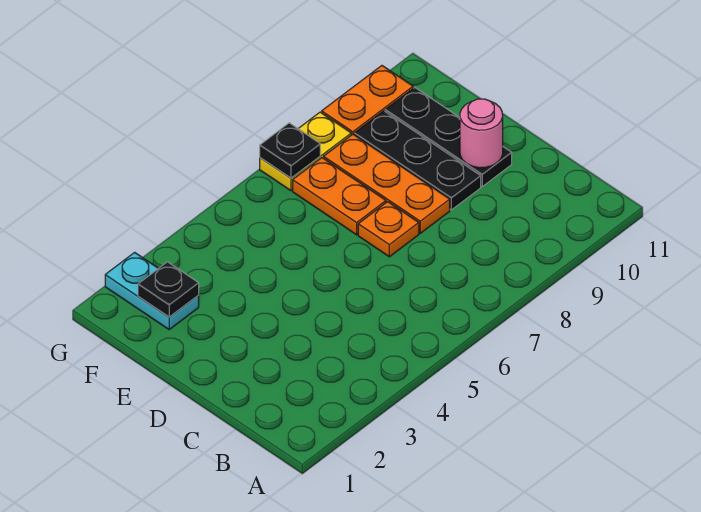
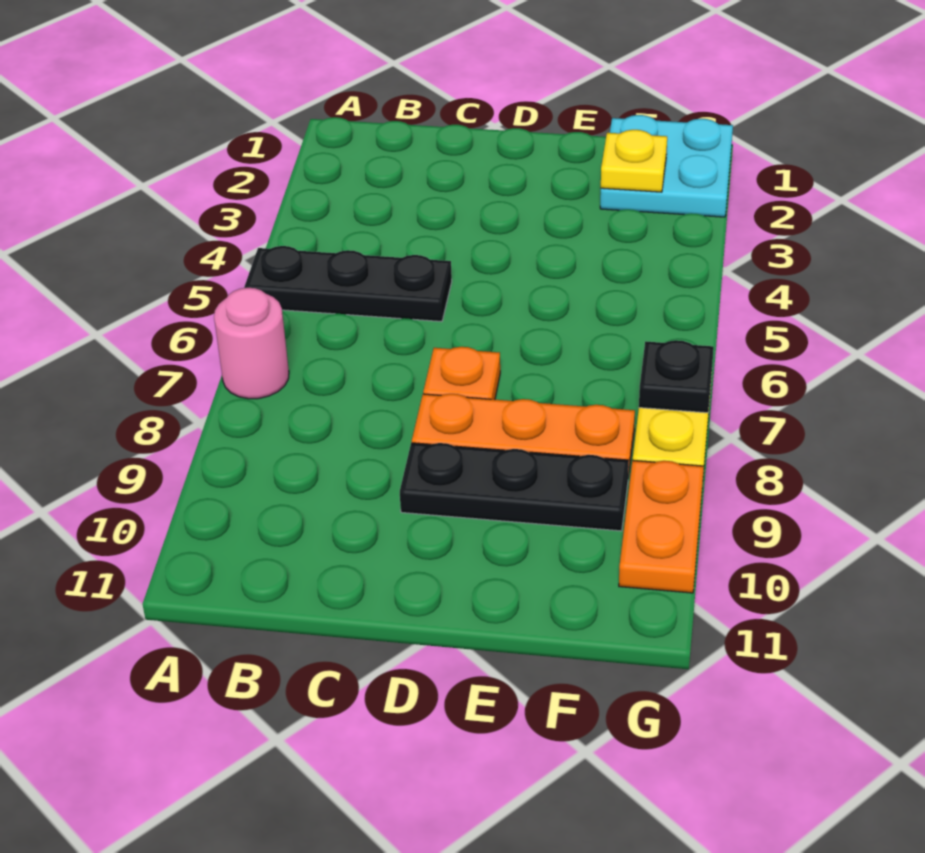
black 1x3 plate [385,88,512,186] -> black 1x3 plate moved to [244,246,452,322]
pink 1x1 round brick [460,99,503,168] -> pink 1x1 round brick moved to [214,288,289,399]
orange 1x2 plate [293,158,386,235] -> none
cyan 1x2 plate [105,252,199,329] -> cyan 2x2 plate [600,115,733,217]
black 1x1 plate [138,262,199,317] -> yellow 1x1 plate [601,130,667,192]

